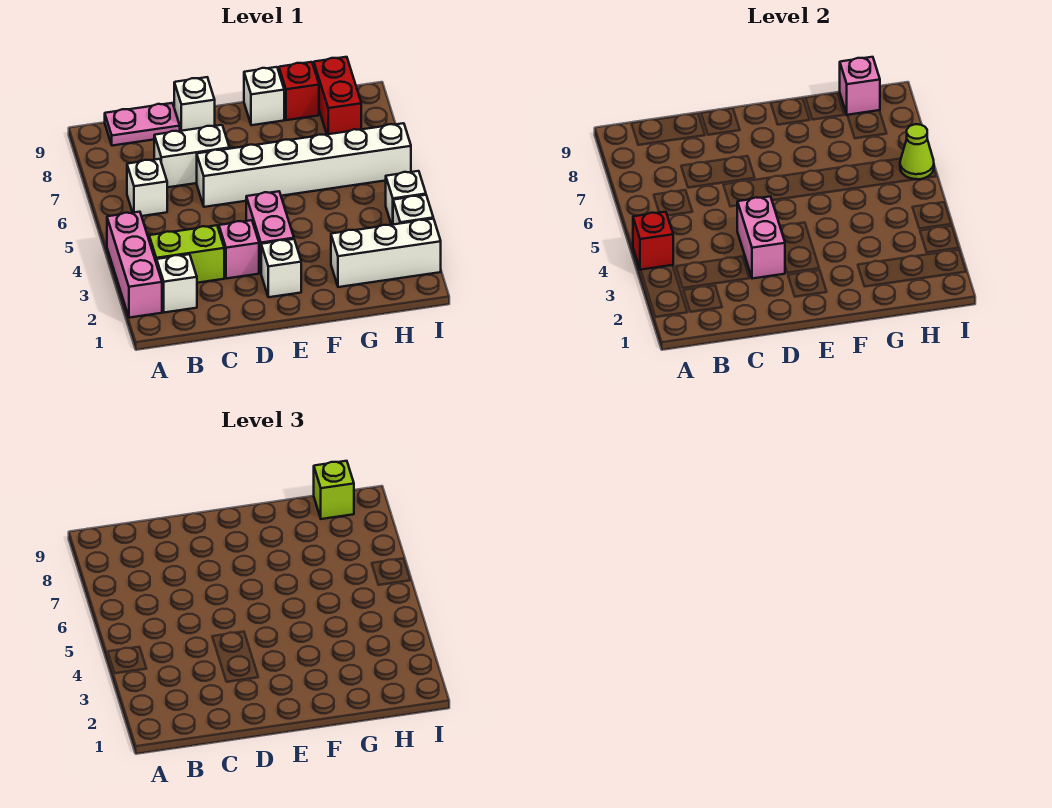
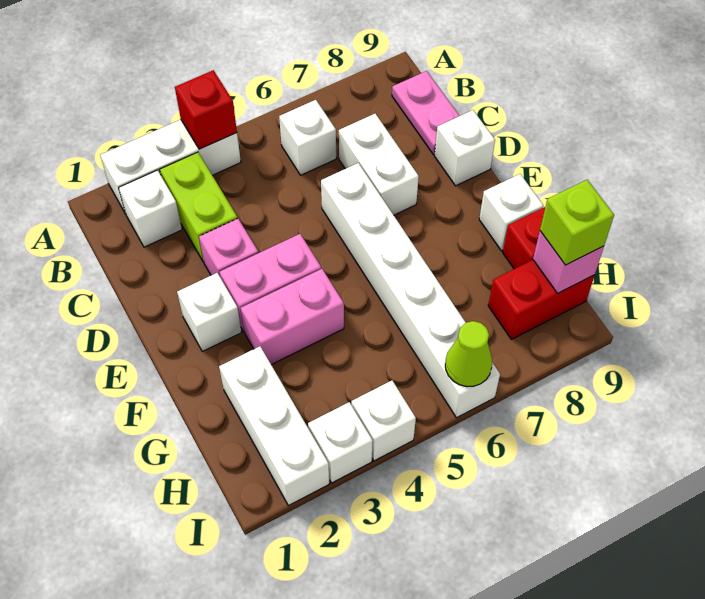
pink 1x3 brick [107,212,162,318] -> white 1x3 brick [100,120,241,214]
pink 1x2 brick [737,197,785,279] -> pink 1x2 brick moved to [241,269,344,365]

